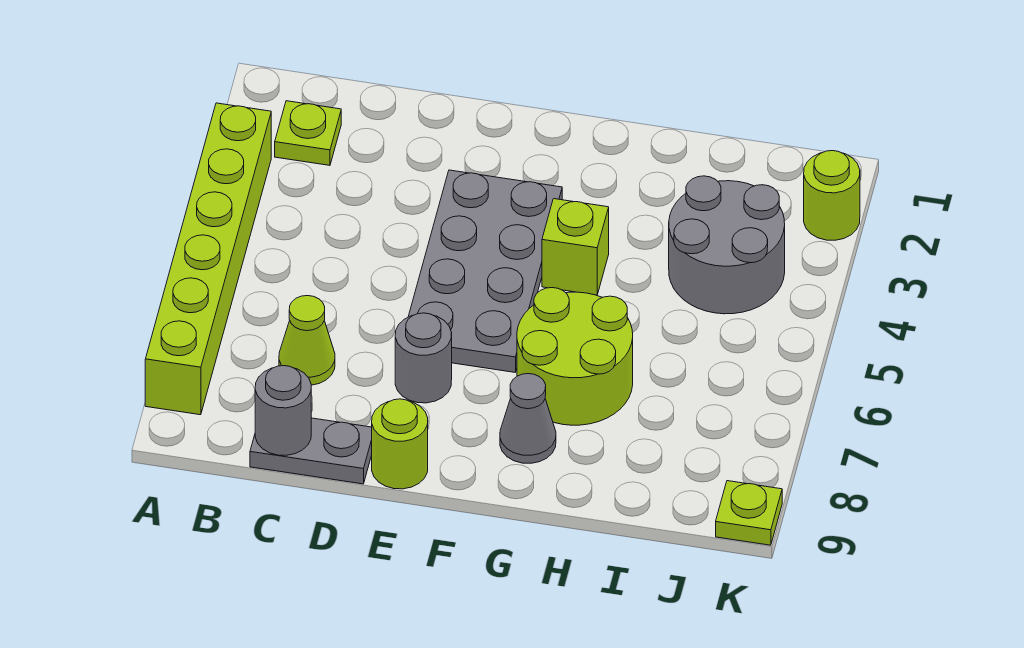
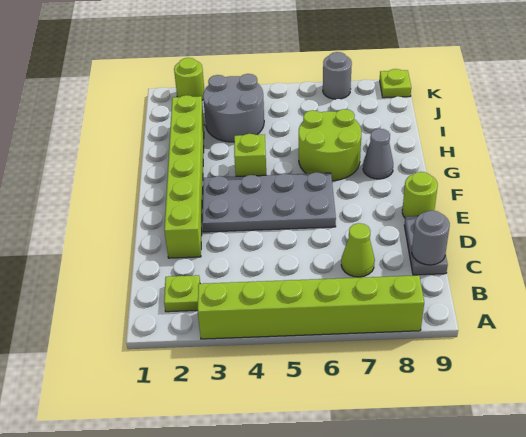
none -> lime 1x6 brick [164,95,204,258]
grey 1x1 round brick [395,313,452,403] -> grey 1x1 round brick moved to [323,52,352,99]

